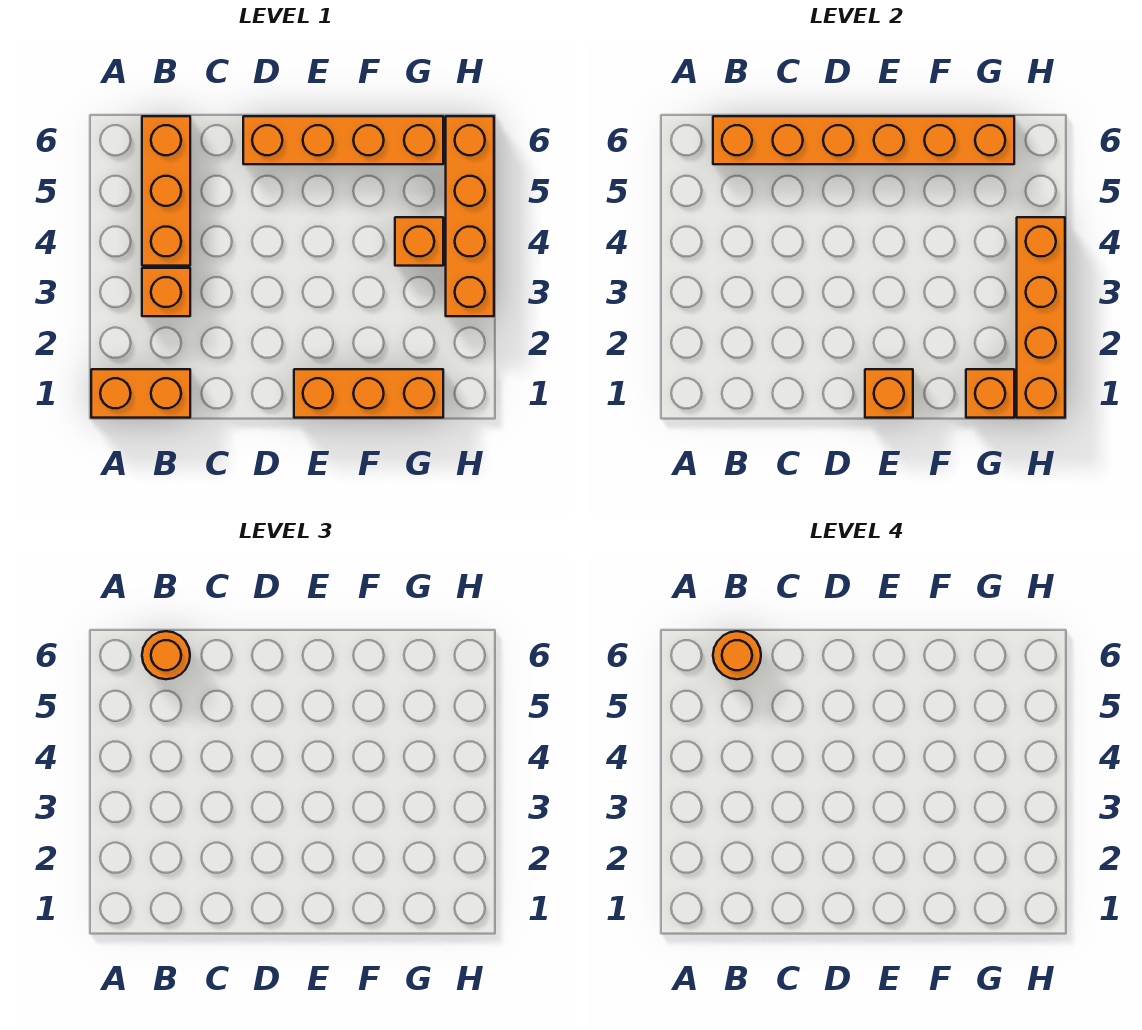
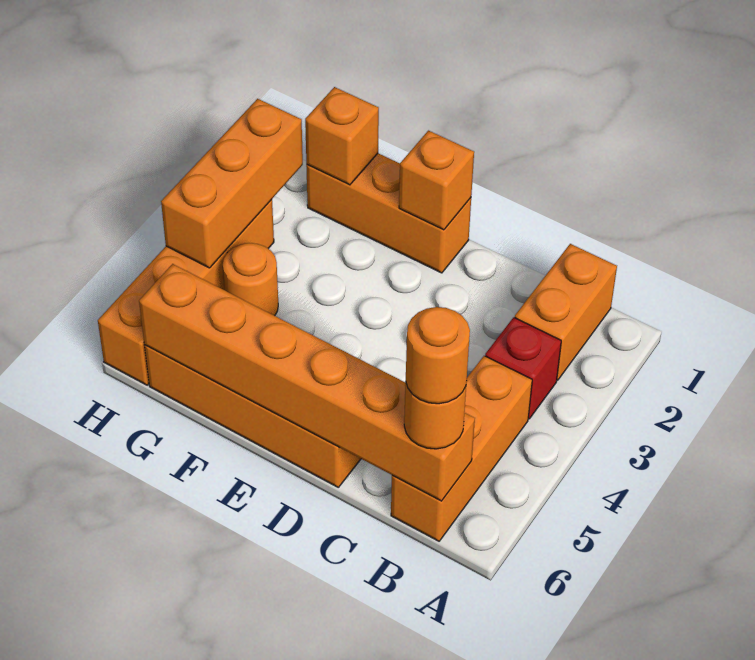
orange 1x2 brick [91,369,190,418] -> orange 1x2 brick turned to [515,244,617,380]
orange 1x1 brick [142,268,190,316] -> red 1x1 brick [485,317,561,419]
orange 1x1 brick [395,217,443,266] -> orange 1x1 round brick [223,243,278,316]
orange 1x4 brick [1017,217,1065,418] -> orange 1x3 brick [161,99,303,268]

